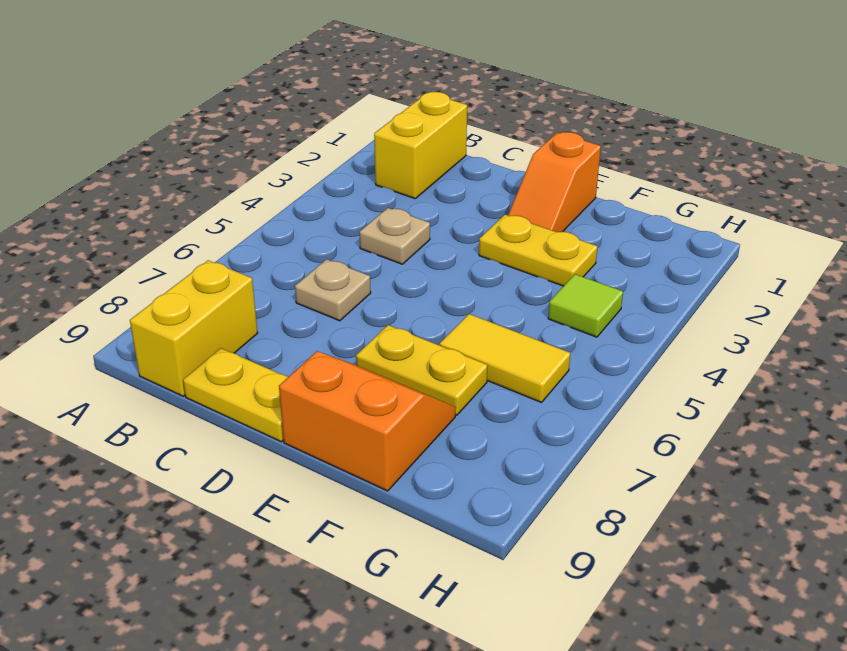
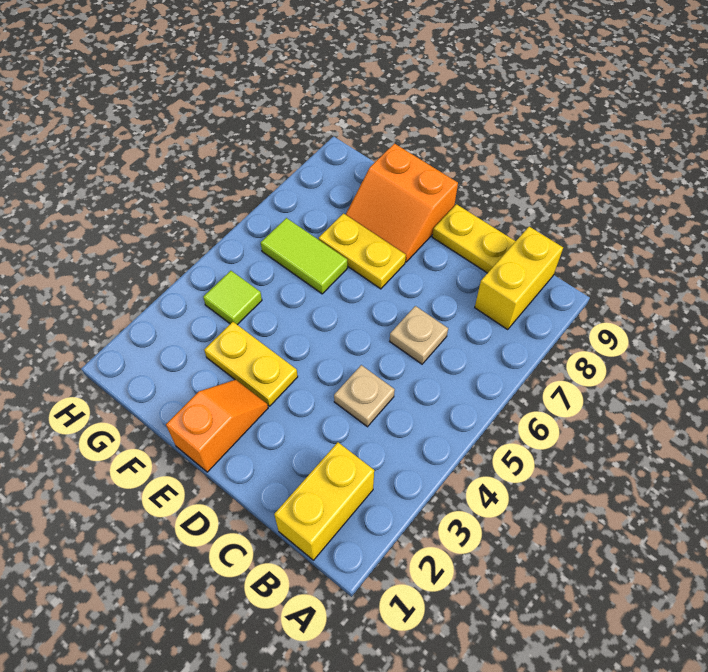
yellow 1x2 tile [440,314,570,403] -> lime 1x2 tile [261,218,348,294]

